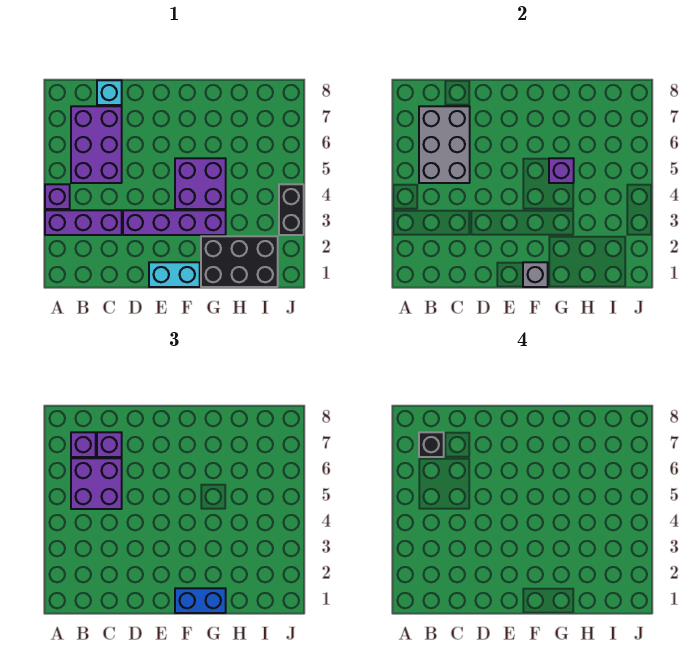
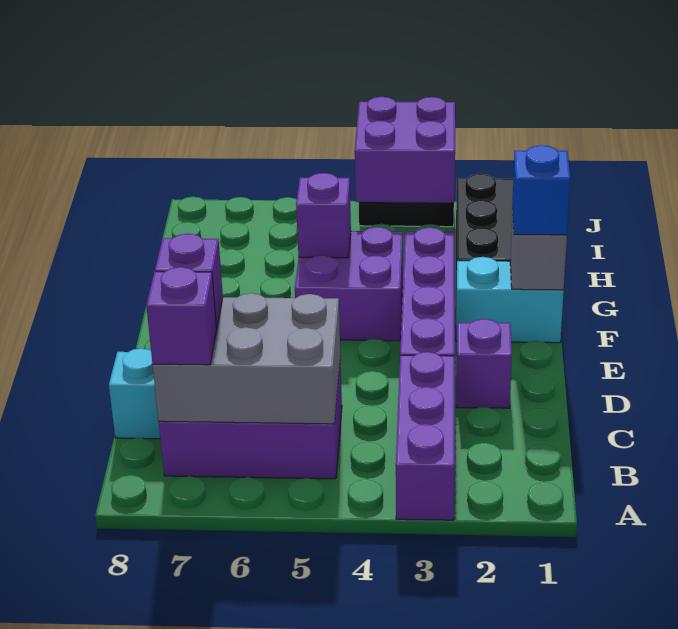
purple 1x1 brick [45,184,70,209] -> purple 1x1 brick moved to [456,319,512,408]
purple 2x2 brick [71,458,122,509] -> purple 2x2 brick moved to [355,97,455,203]
black 1x1 brick [419,432,444,457] -> none
cyan 1x2 brick [149,262,200,287] -> cyan 1x2 brick turned to [456,257,564,343]
blue 1x2 brick [175,588,226,613] -> blue 1x1 brick [512,145,570,235]

